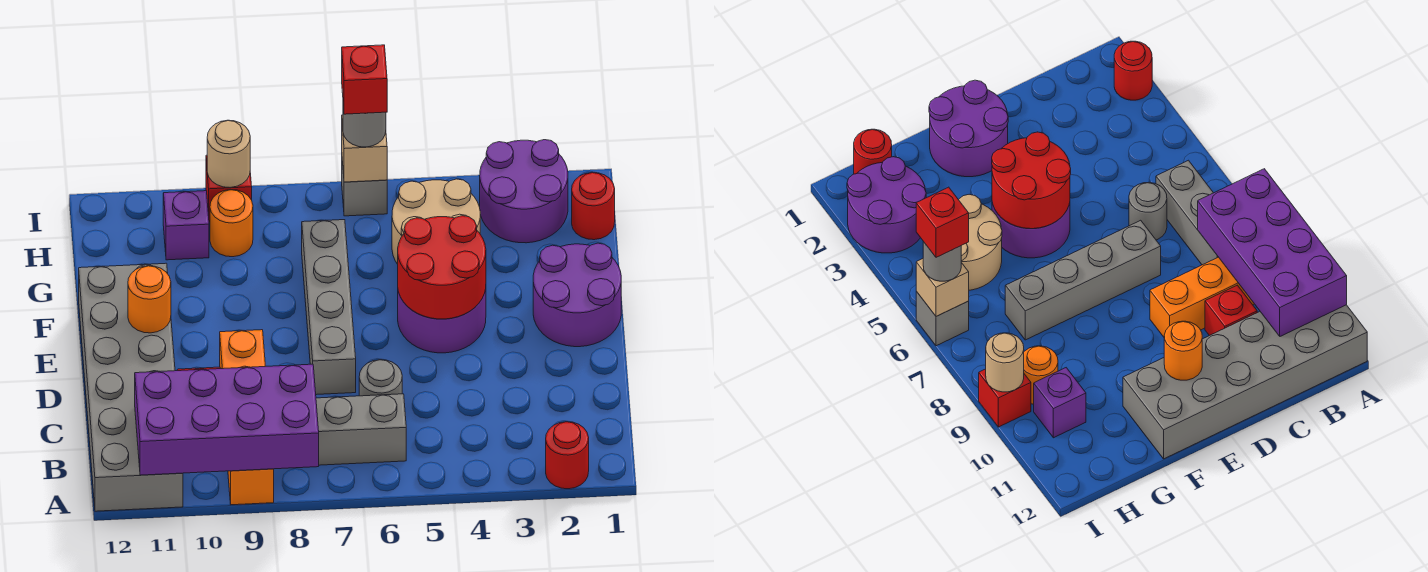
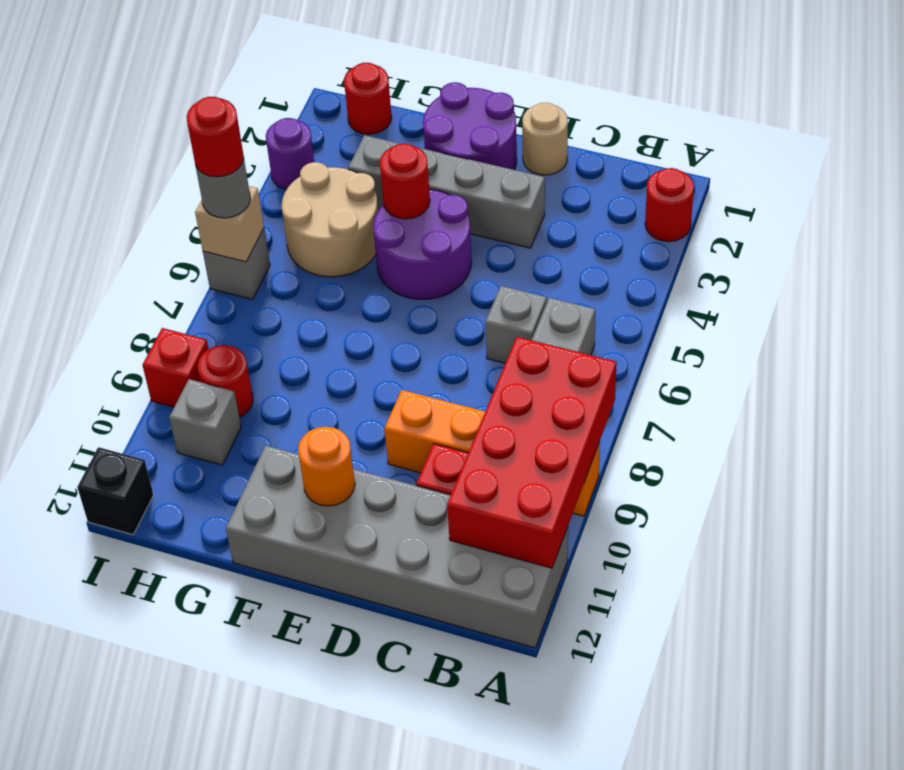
purple 2x4 brick [135,364,319,475] -> red 2x4 brick [447,337,617,568]
grey 1x1 round brick [359,360,402,396] -> grey 1x1 brick [485,286,547,363]
grey 1x4 brick [302,220,356,395] -> grey 1x4 brick moved to [348,135,545,248]
red 2x2 round brick [398,216,486,319] -> red 1x1 round brick [380,143,430,219]
purple 2x2 round brick [480,140,568,243] -> purple 1x1 round brick [266,118,314,190]
orange 1x1 round brick [210,190,253,257] -> red 1x1 round brick [198,345,253,417]
purple 1x1 brick [163,191,209,260] -> grey 1x1 brick [169,379,241,465]
red 1x1 brick [342,45,387,114] -> red 1x1 round brick [187,97,244,177]
tan 1x1 round brick [207,120,250,187] -> tan 1x1 round brick moved to [522,103,568,175]
none -> black 1x1 brick [77,447,153,535]

